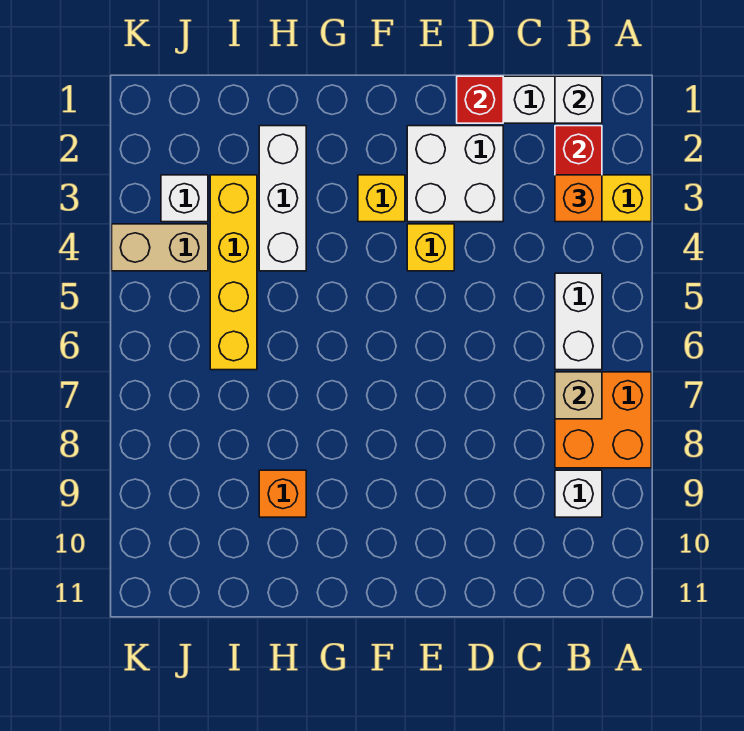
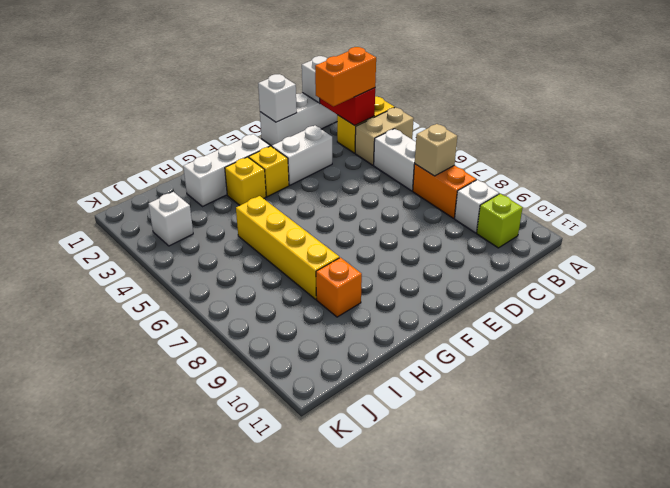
orange 2x2 brick [555,372,651,468] -> orange 1x2 brick [413,164,476,218]
orange 1x1 brick [555,175,602,222] -> orange 1x2 brick [315,47,376,106]
none -> lime 1x1 brick [477,194,523,248]
red 1x1 brick [457,76,503,123] -> white 1x1 brick [258,74,297,122]
white 2x2 brick [407,126,503,222] -> white 1x2 brick [272,126,332,185]
yellow 1x1 brick [407,224,454,271] -> yellow 1x1 brick moved to [225,157,266,205]
white 1x3 brick [259,126,306,271] -> white 1x3 brick turned to [183,134,270,207]
yellow 1x4 brick [210,175,257,370] -> yellow 1x4 brick moved to [236,196,339,299]
tan 1x2 brick [112,224,208,271] -> tan 1x2 brick moved to [355,107,414,165]

